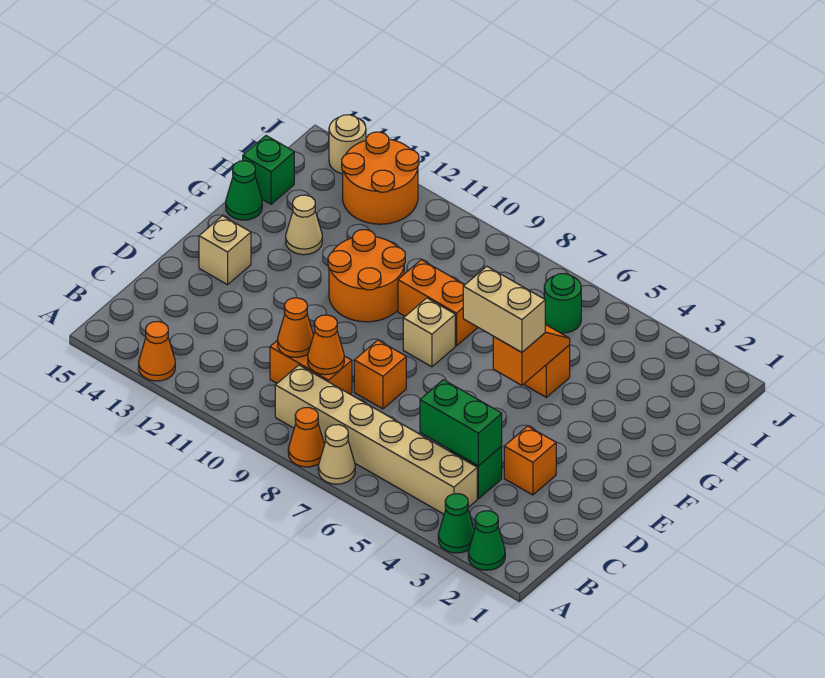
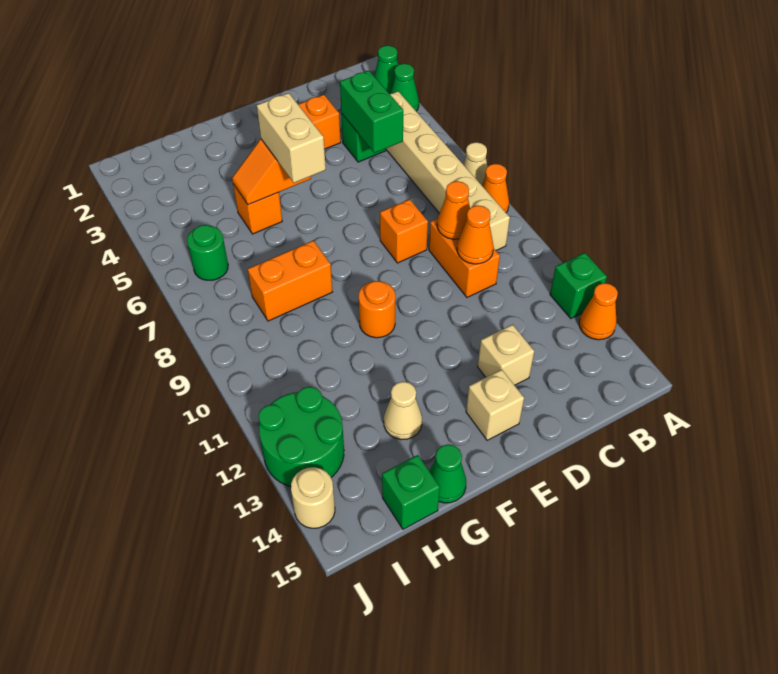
none -> green 1x1 brick [550,253,607,318]
tan 1x1 brick [403,298,455,367] -> tan 1x1 brick moved to [478,325,534,385]
orange 2x2 round brick [328,230,405,322] -> orange 1x1 round brick [359,281,395,338]
orange 1x2 brick [398,260,478,346] -> orange 1x2 brick turned to [248,241,332,321]
orange 2x2 round brick [342,132,419,224] -> green 2x2 round brick [258,387,344,487]

